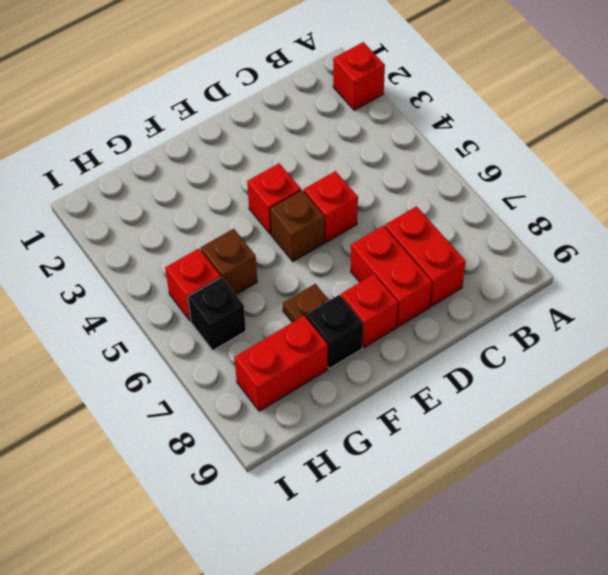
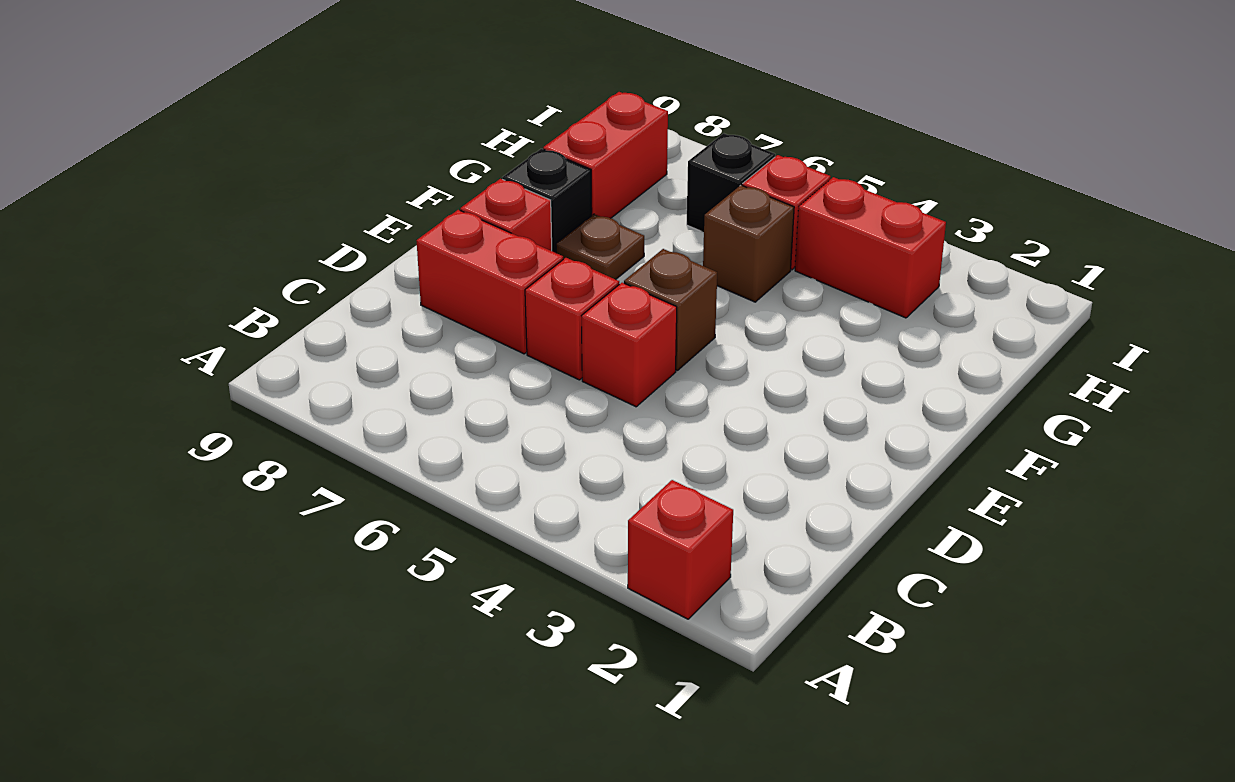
red 1x2 brick [385,206,466,307] -> red 1x2 brick moved to [795,177,946,318]
red 1x1 brick [247,163,301,234] -> red 1x1 brick moved to [525,258,619,380]

